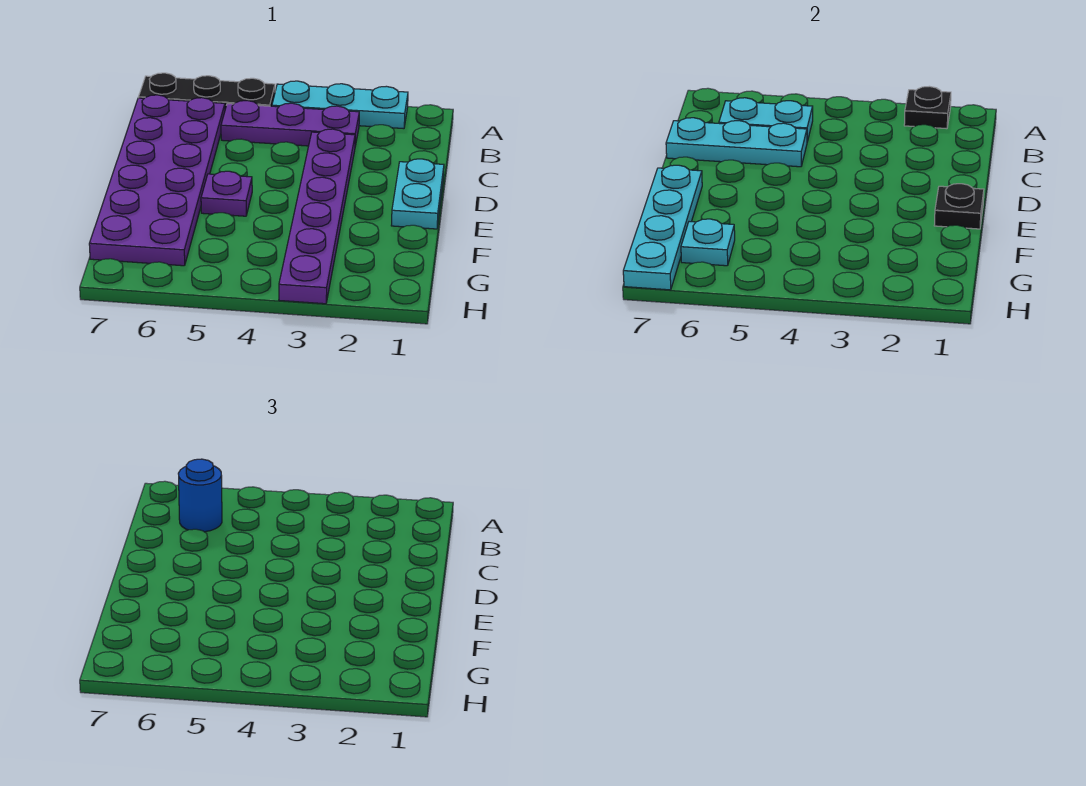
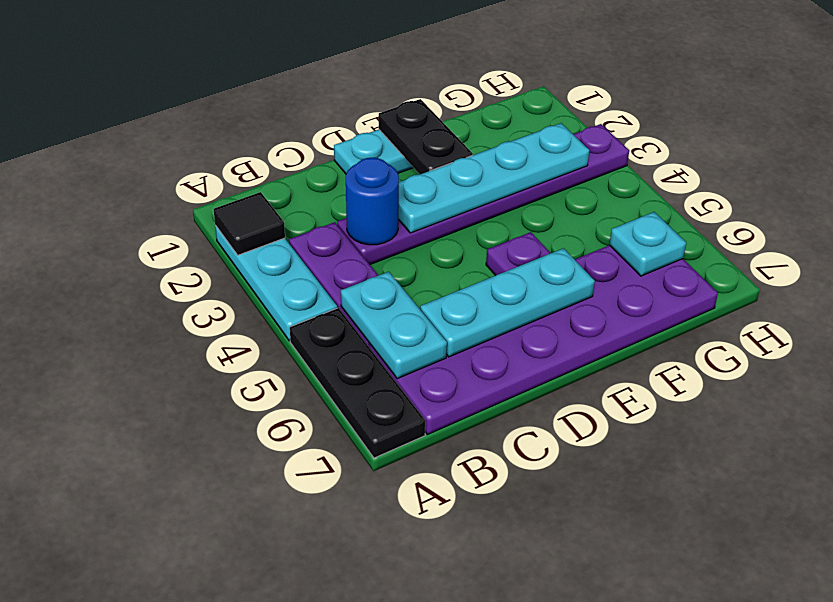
black 1x1 plate [904,86,951,129] -> black 1x1 tile [214,192,285,255]
blue 1x1 round brick [178,459,222,532] -> blue 1x1 round brick moved to [346,158,399,245]
cyan 1x3 plate [666,118,807,167] -> cyan 1x3 plate turned to [420,248,595,357]
black 1x1 plate [934,184,984,229] -> black 1x2 plate [379,99,473,174]
cyan 1x4 plate [623,165,702,290] -> cyan 1x4 plate moved to [398,123,589,233]

